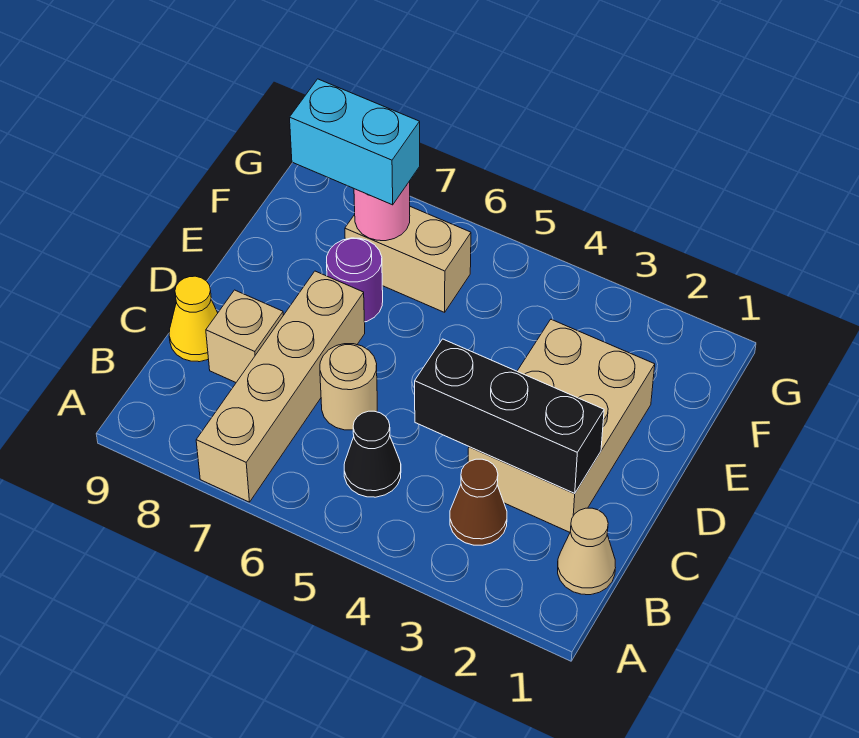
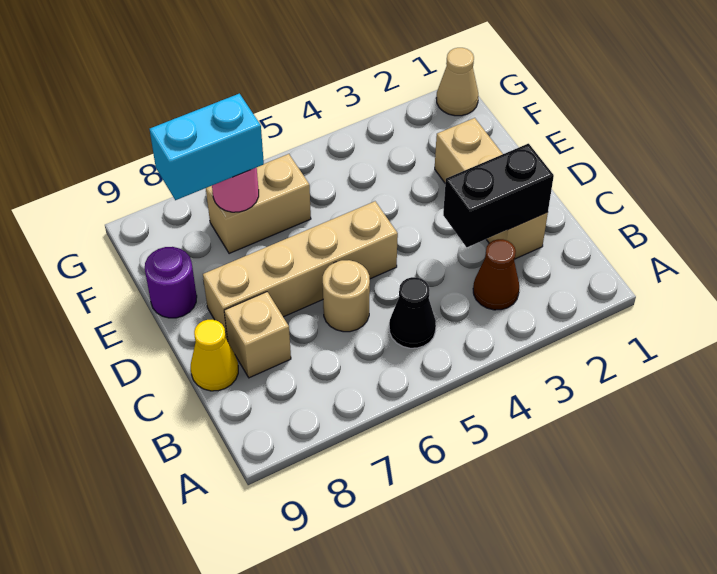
tan 1x4 brick [196,271,365,502] -> tan 1x4 brick turned to [203,201,398,341]
tan 1x1 cone [558,508,616,595] -> tan 1x1 cone moved to [436,48,478,116]
tan 2x3 brick [468,319,655,532] -> tan 1x3 brick [435,118,548,259]
black 1x3 brick [415,339,604,493] -> black 1x2 brick [443,144,554,247]
purple 1x1 round brick [327,238,383,322] -> purple 1x1 round brick moved to [145,247,197,318]

